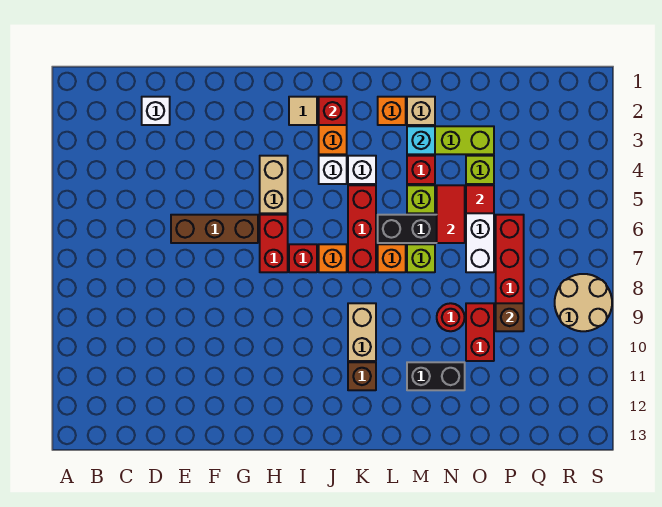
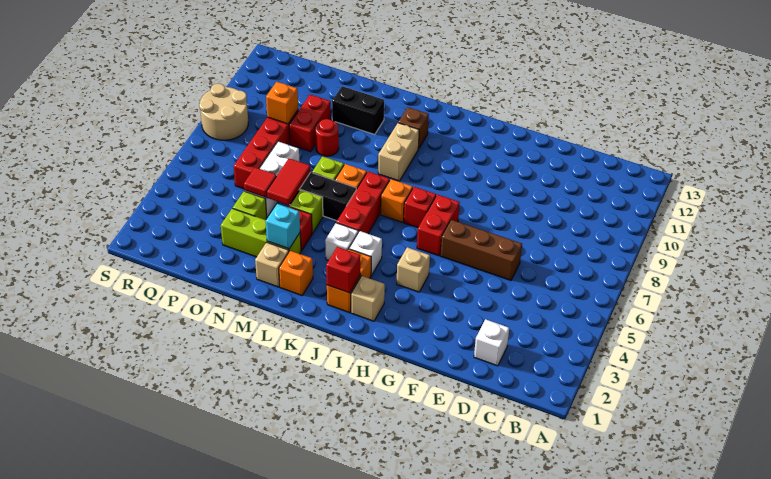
tan 1x2 brick [260,156,288,213] -> tan 1x1 brick [397,247,430,292]
tan 1x1 tile [289,97,317,125] -> tan 1x1 brick [351,276,385,321]
brown 1x1 brick [496,303,524,331] -> orange 1x1 brick [266,82,298,124]

